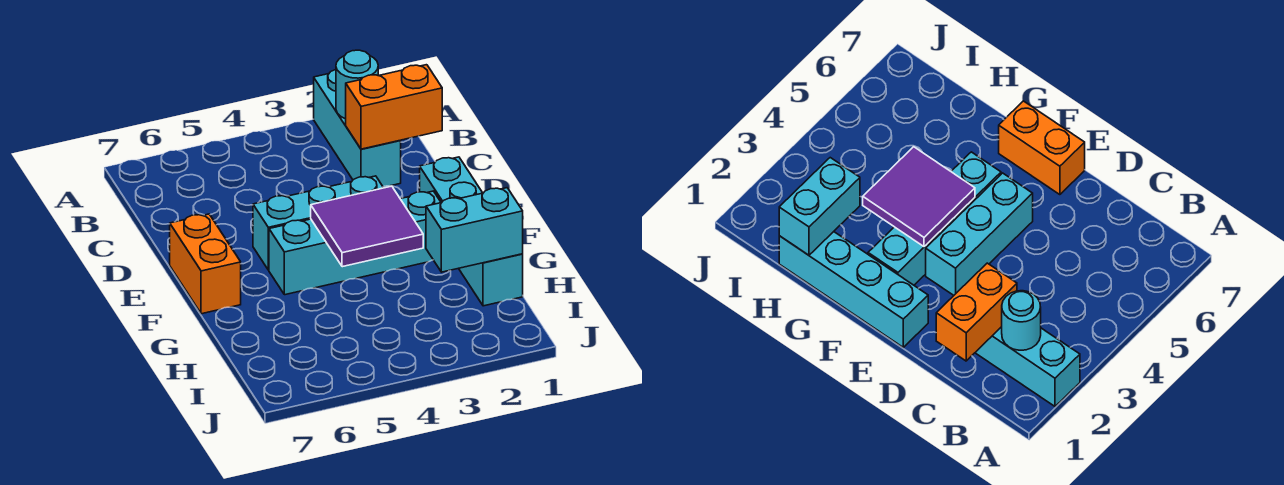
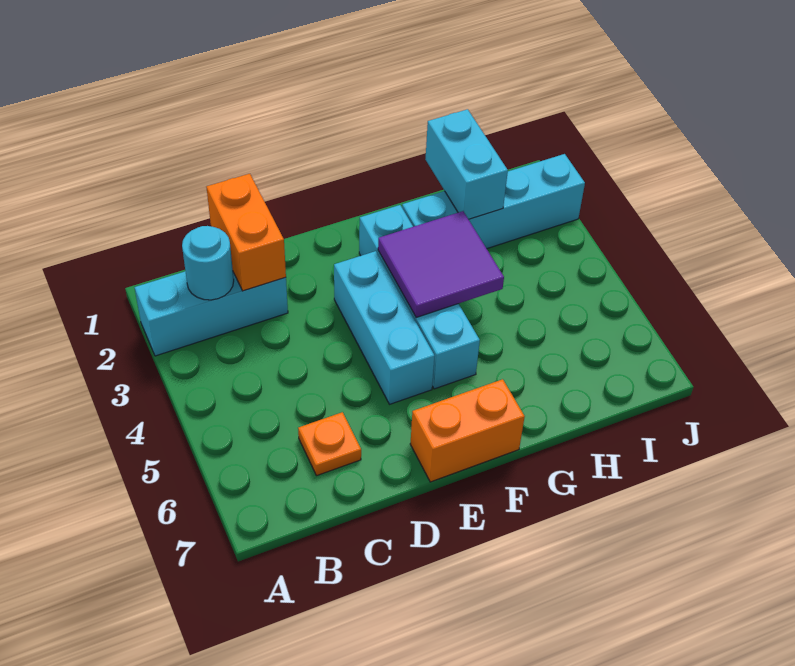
none -> orange 1x1 plate [298,412,361,476]
cyan 1x4 brick [420,157,523,306] -> cyan 1x4 brick moved to [402,154,585,248]

